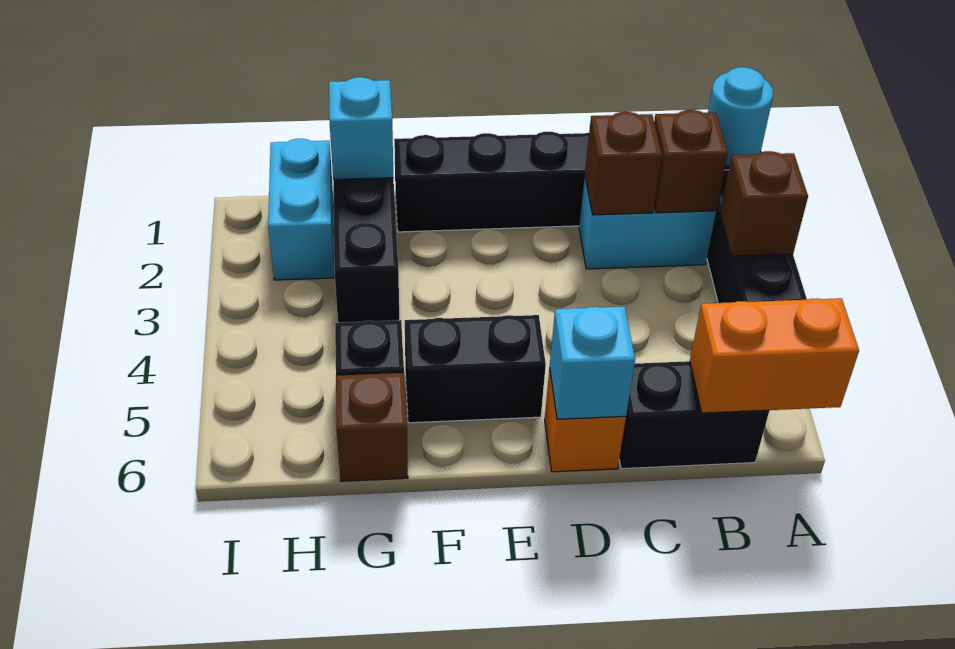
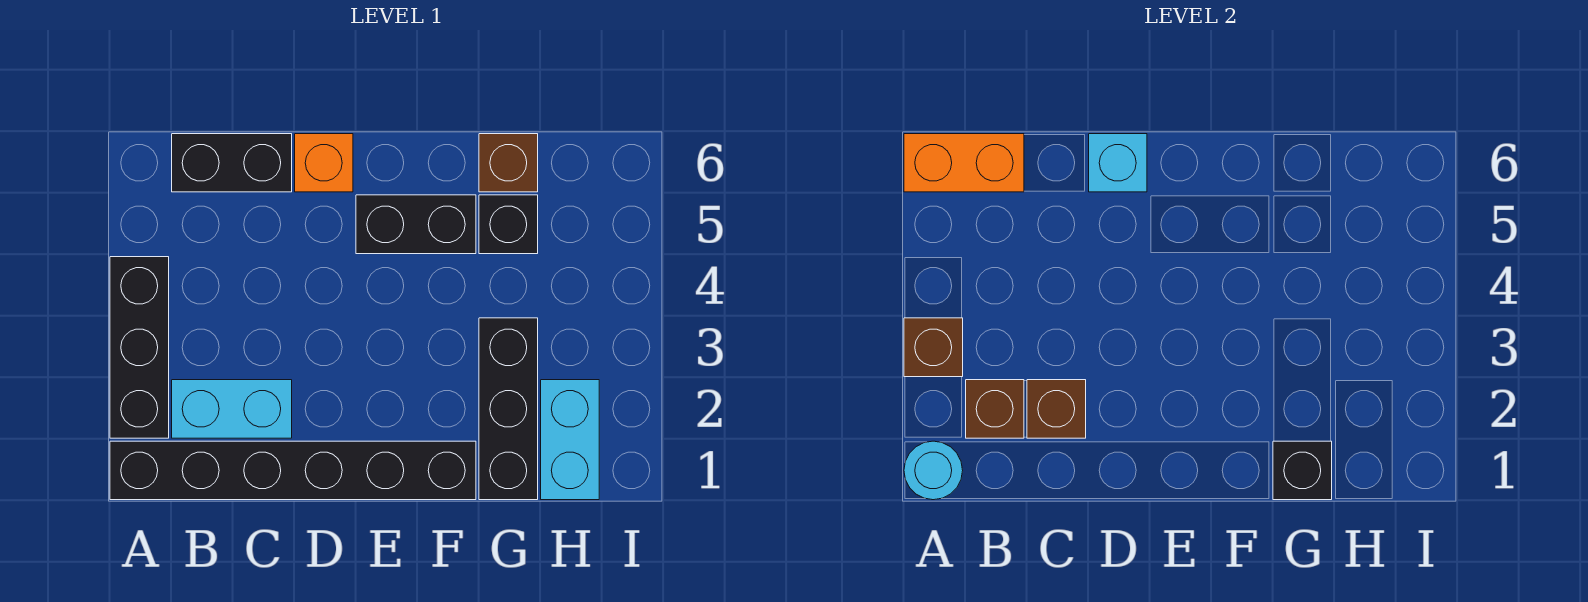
cyan 1x1 brick [329,77,393,180] -> black 1x1 brick [1273,441,1332,500]

